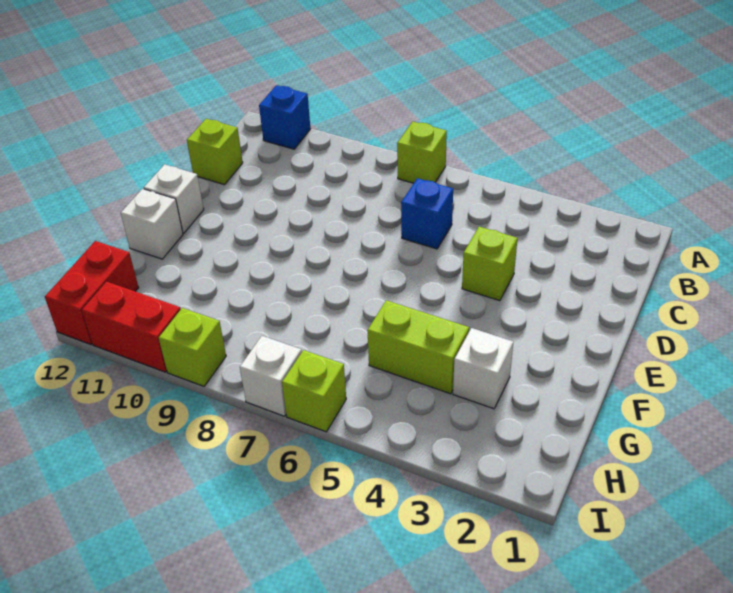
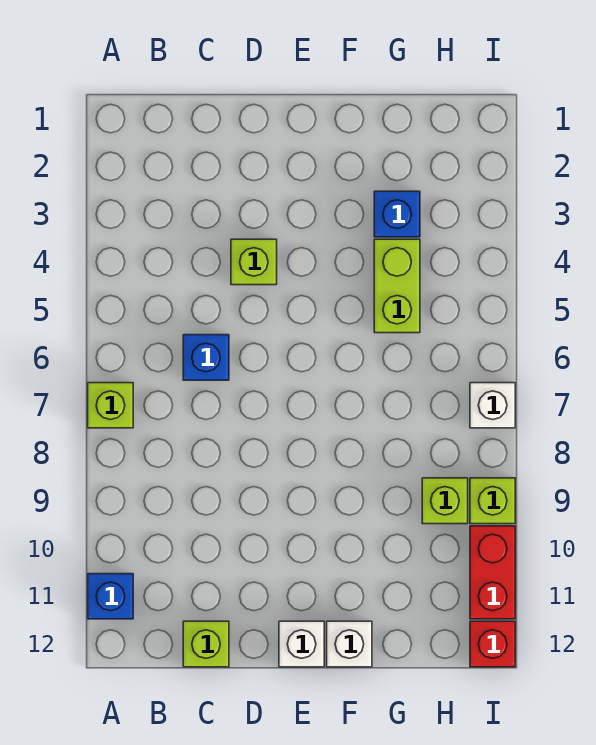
white 1x1 brick [453,328,513,409] -> blue 1x1 brick [374,191,420,237]
red 1x2 brick [45,241,139,344] -> red 1x1 brick [470,621,515,667]
lime 1x1 brick [282,350,346,432] -> lime 1x1 brick moved to [422,478,468,524]

